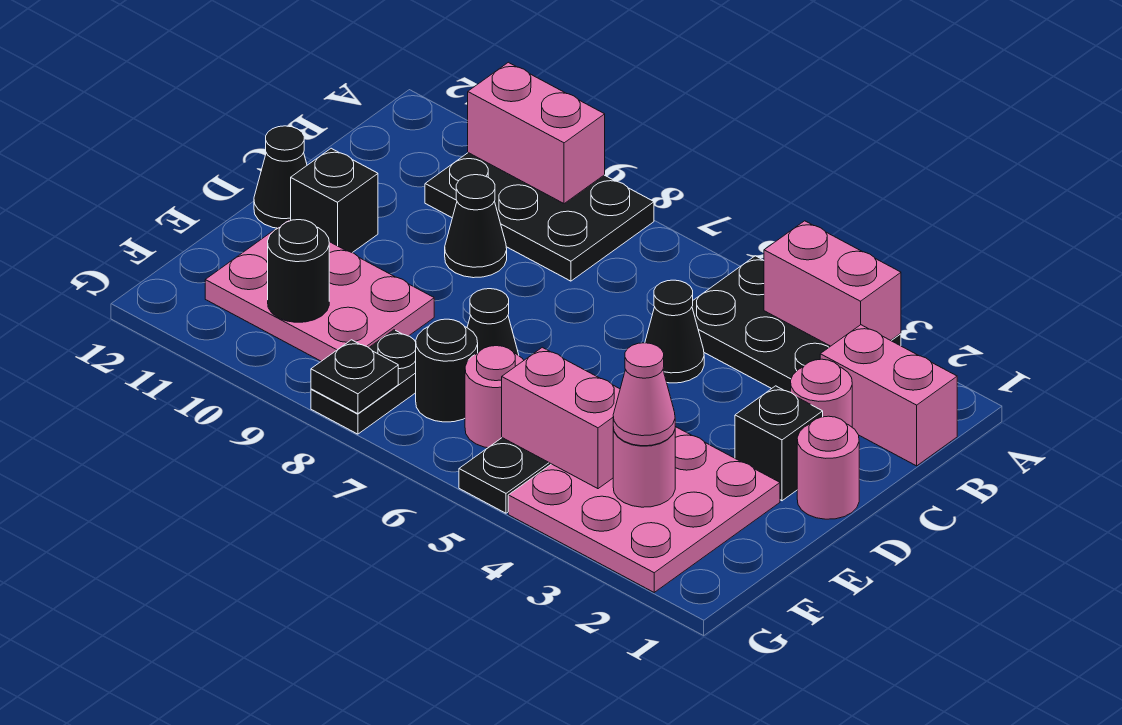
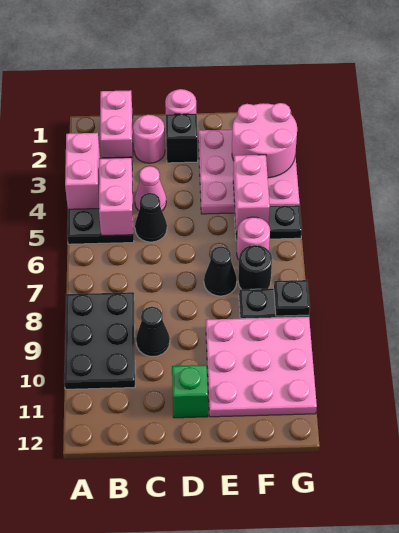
pink 1x2 brick [468,62,605,204] -> pink 1x2 brick moved to [99,158,133,236]
black 1x1 brick [291,148,378,253] -> green 1x1 brick [172,365,208,418]
black 1x1 cone [254,126,307,228] -> none
pink 2x3 plate [205,220,434,361] -> pink 3x3 plate [206,317,317,417]
pink 1x1 round brick [613,428,675,507] -> pink 2x2 round brick [232,103,297,178]
pink 1x1 cone [613,343,675,446] -> pink 1x1 cone moved to [135,166,166,211]
black 1x1 round brick [268,220,329,322] -> none

